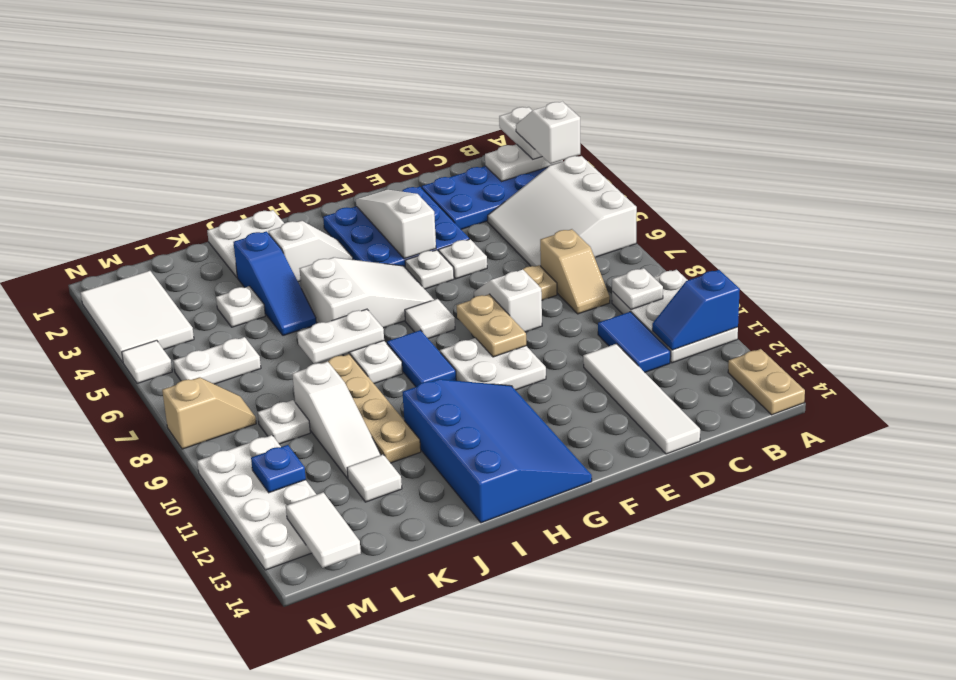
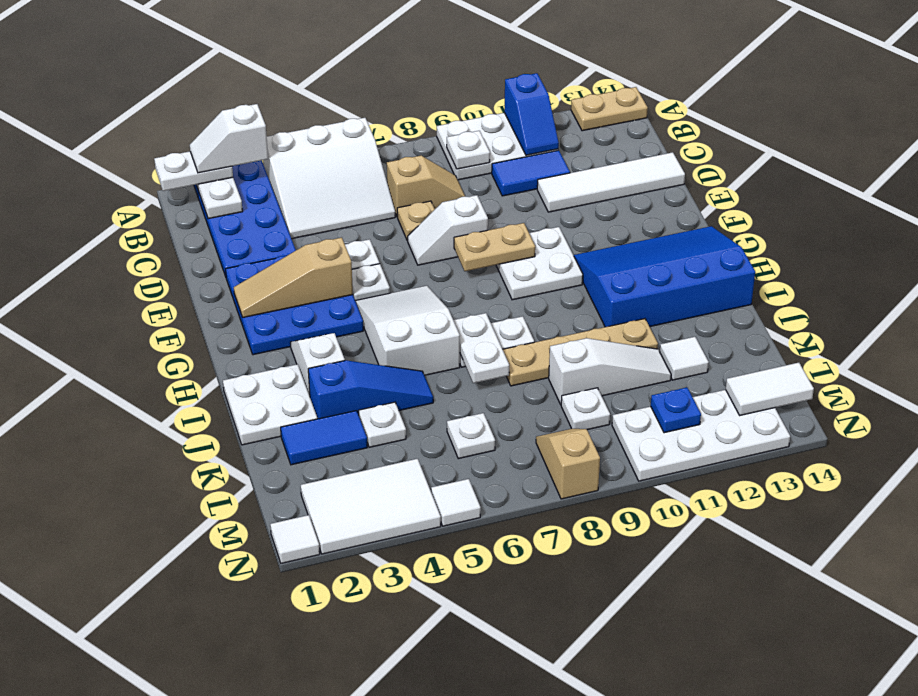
white 1x3 slope [356,190,436,259] -> tan 1x3 slope [234,238,353,317]
white 1x1 tile [405,299,455,339] -> white 1x1 tile moved to [270,515,320,563]
blue 1x2 tile [387,330,456,387] -> blue 1x2 tile moved to [281,411,367,465]
white 1x2 plate [173,337,261,384] -> white 1x1 plate [447,413,495,459]

